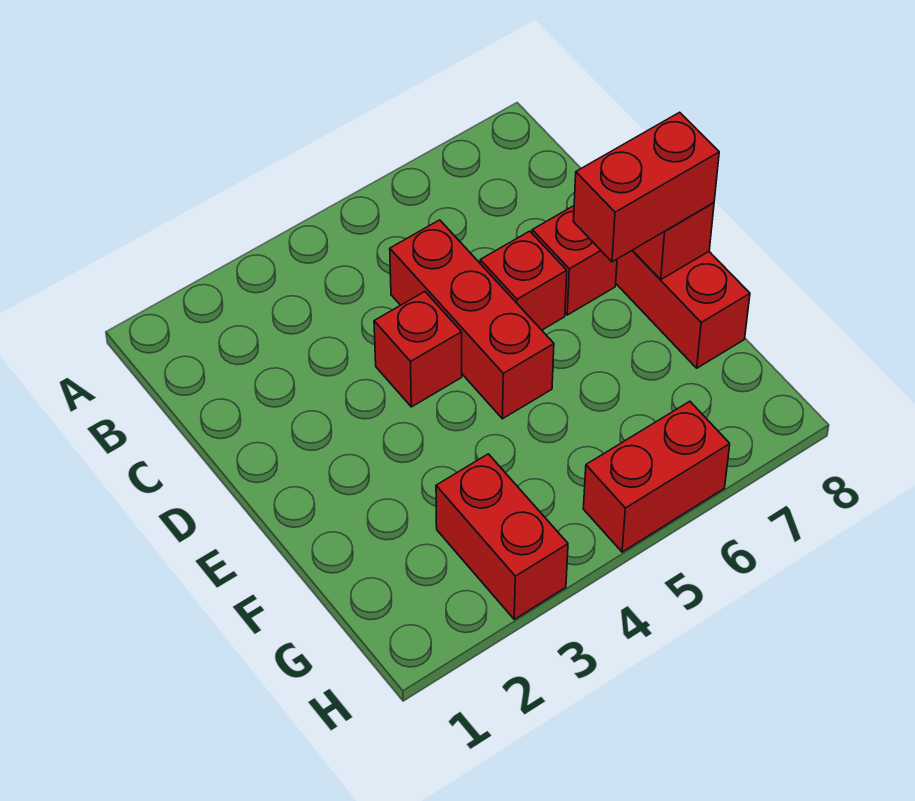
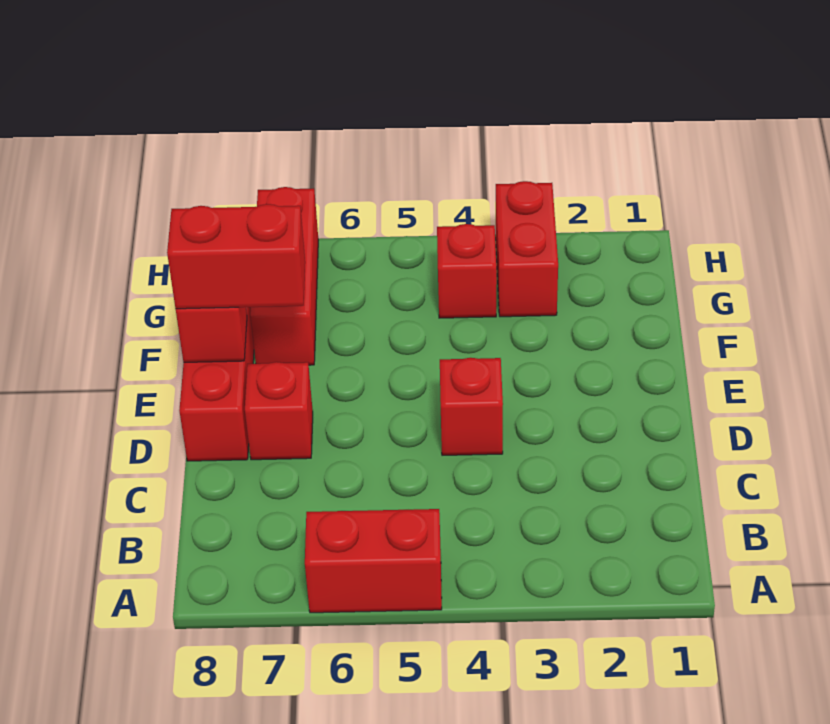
red 1x3 brick [390,220,554,419] -> red 1x3 brick moved to [250,187,318,365]
red 1x1 brick [480,231,567,330] -> red 1x1 brick moved to [437,224,497,318]
red 1x2 brick [583,401,730,552] -> red 1x2 brick moved to [305,509,442,613]

